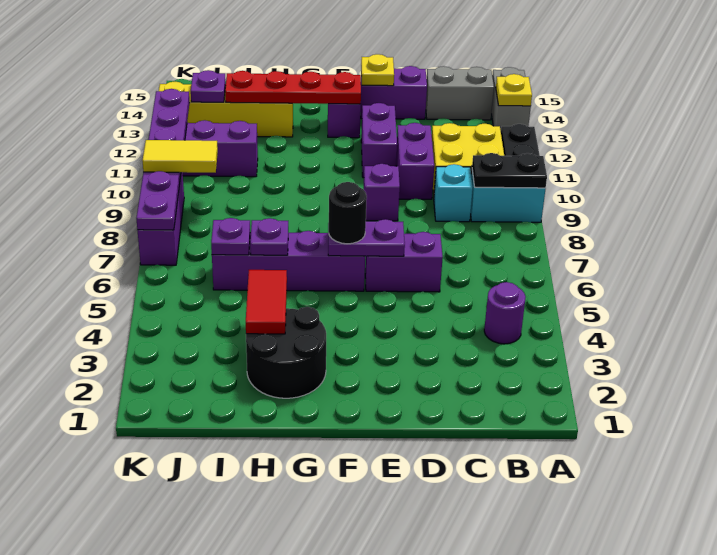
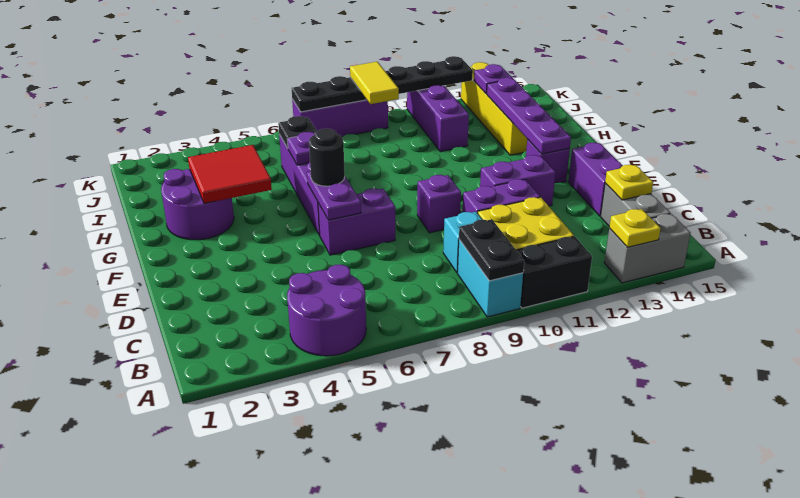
purple 1x1 round brick [484,282,526,344] -> purple 2x2 round brick [287,265,366,356]
purple 1x2 brick [365,232,443,292] -> purple 1x2 brick turned to [318,189,395,255]
yellow 1x1 plate [361,54,394,86] -> yellow 1x1 plate moved to [605,165,653,200]
red 1x4 plate [225,71,361,104] -> purple 1x4 plate [487,78,571,154]
black 2x2 round brick [246,307,326,398] -> purple 2x2 round brick [161,169,234,240]
red 1x2 tile [246,270,287,334] -> red 2x2 tile [188,145,272,204]
purple 1x1 plate [211,218,250,255] -> black 1x1 plate [278,116,317,148]
purple 1x6 plate [136,89,190,230] -> black 1x6 plate [292,56,473,112]

